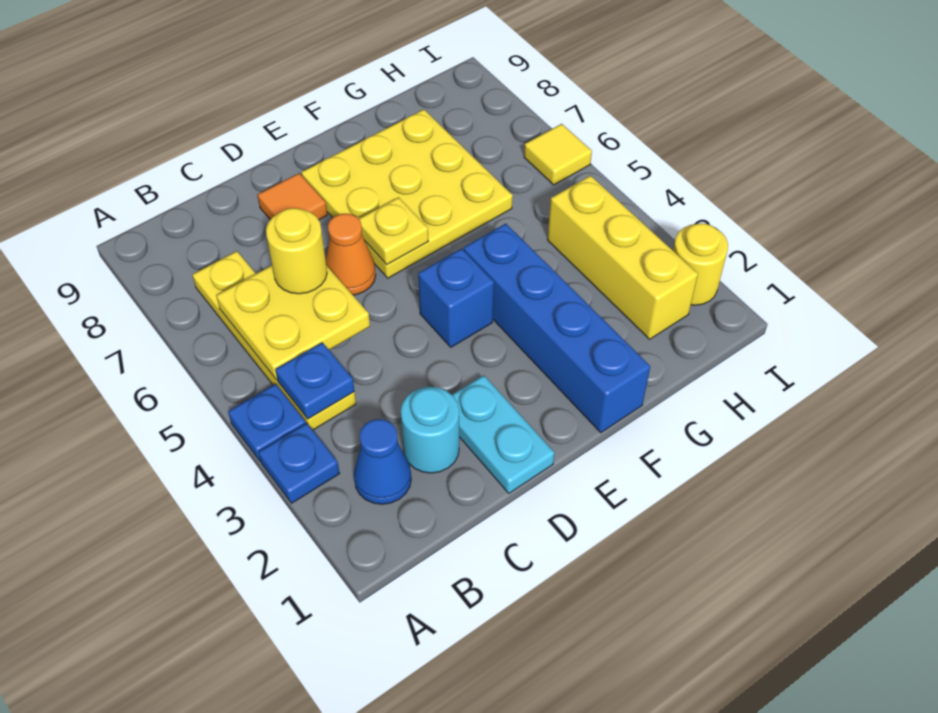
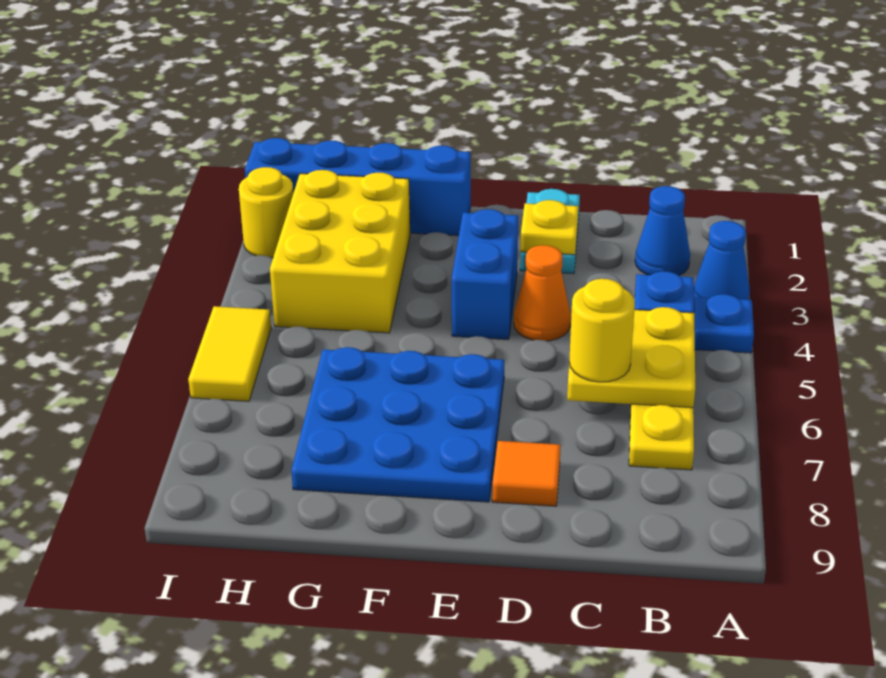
blue 1x1 plate [259,423,340,503] -> blue 1x1 cone [694,221,750,300]
cyan 1x1 round brick [401,387,459,473] -> none
orange 1x1 cone [326,214,376,295] -> orange 1x1 cone moved to [514,245,571,341]
blue 1x1 brick [418,249,494,347] -> blue 1x2 brick [452,209,518,339]
yellow 3x3 plate [301,109,513,278] -> blue 3x3 plate [291,347,504,502]
yellow 1x1 plate [359,197,428,265] -> yellow 1x1 plate moved to [520,200,578,255]
blue 1x4 brick [464,224,650,433] -> blue 1x4 brick turned to [245,138,471,236]
yellow 1x3 brick [548,176,698,339] -> yellow 2x3 brick [270,170,410,333]
yellow 1x1 tile [524,124,592,185] -> yellow 1x2 tile [188,306,271,401]

